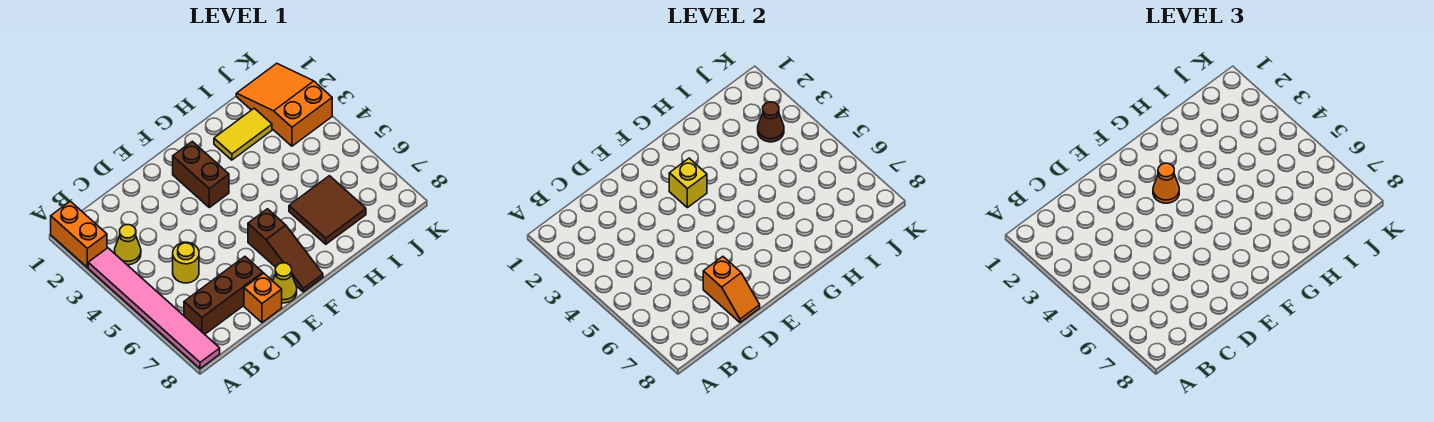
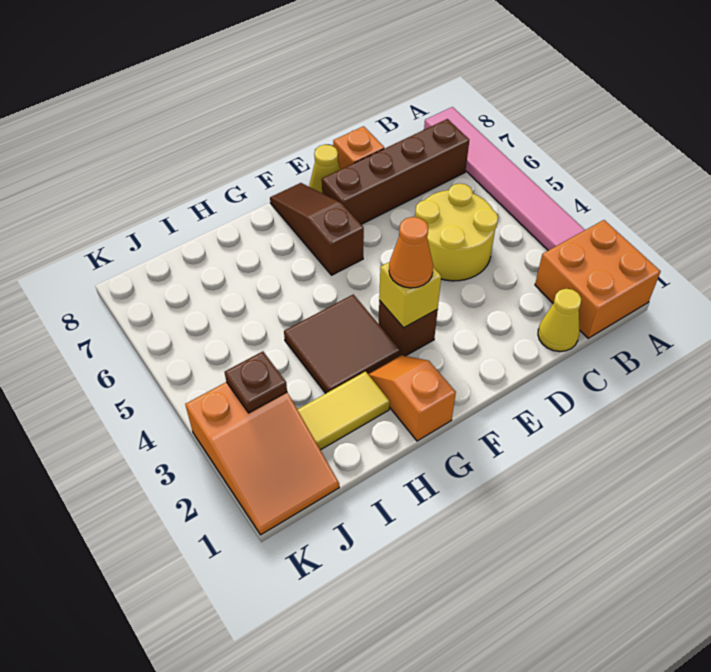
orange 1x2 brick [51,201,107,267] -> orange 2x2 brick [535,220,661,338]
yellow 1x1 cone [114,225,141,265] -> yellow 1x1 cone moved to [538,289,581,352]
brown 1x3 brick [184,257,263,334] -> brown 1x4 brick [322,119,469,224]
yellow 1x1 round brick [173,242,199,283] -> yellow 2x2 round brick [415,183,498,281]
orange 1x2 slope [703,257,760,322] -> orange 1x2 slope moved to [368,355,456,441]
brown 1x2 brick [173,141,229,208] -> brown 1x1 brick [379,301,438,356]
brown 2x2 tile [289,176,366,244] -> brown 2x2 tile moved to [284,295,400,393]
brown 1x1 cone [758,102,784,142] -> brown 1x1 plate [225,351,287,413]

